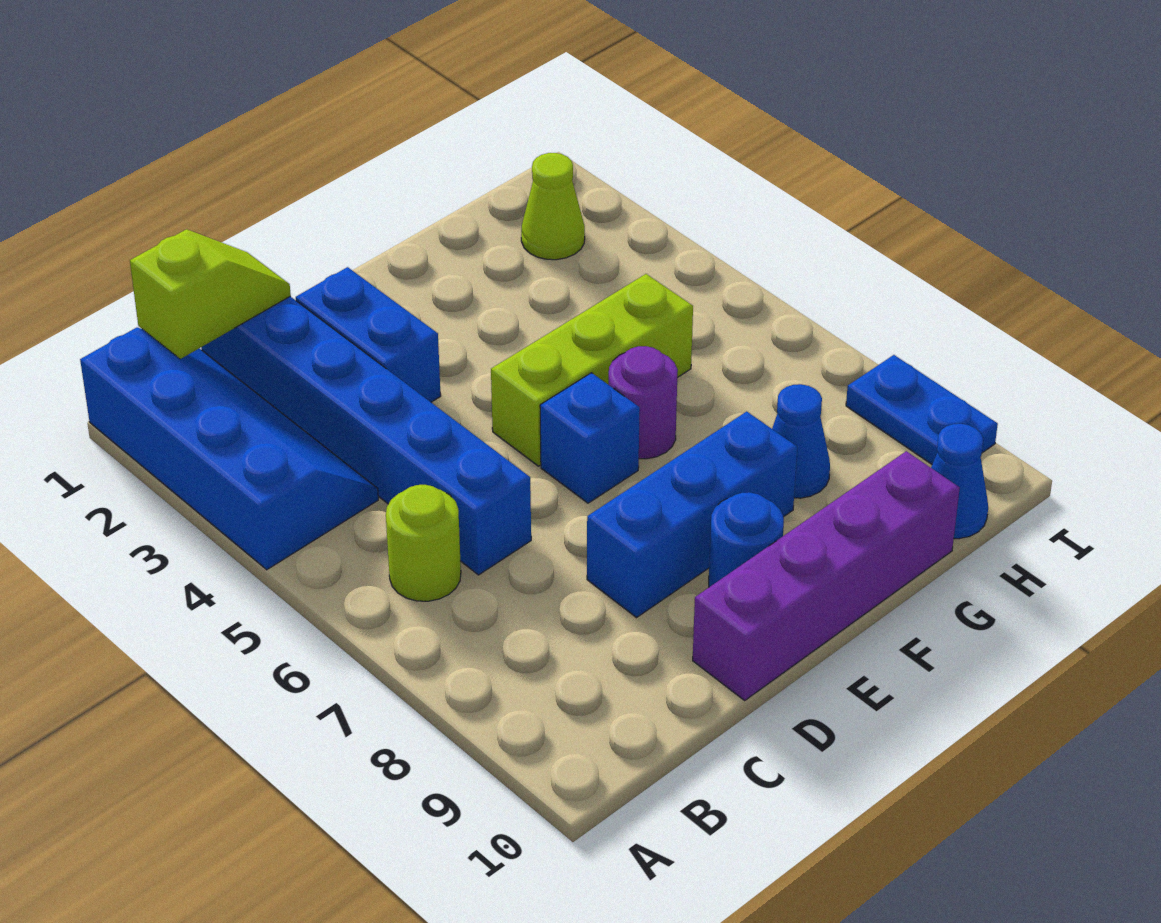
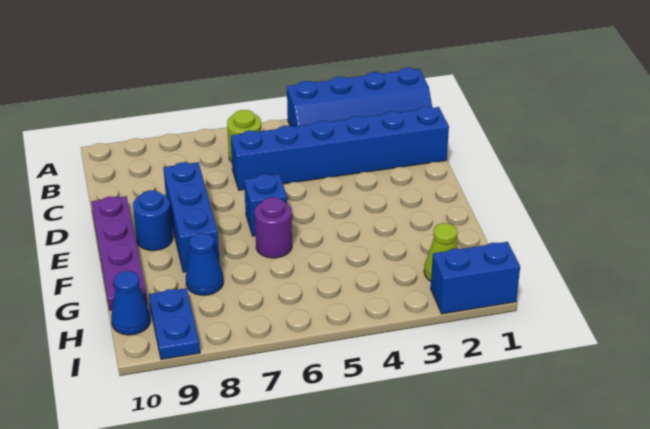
lime 1x2 slope [130,229,291,359] -> none
blue 1x2 brick [296,267,441,402] -> blue 1x2 brick moved to [431,242,520,314]
purple 1x4 brick [693,451,960,700] -> purple 1x4 plate [91,196,148,310]
lime 1x3 brick [491,274,693,466] -> none
blue 1x2 plate [846,355,998,464] -> blue 1x2 plate turned to [149,288,200,360]

